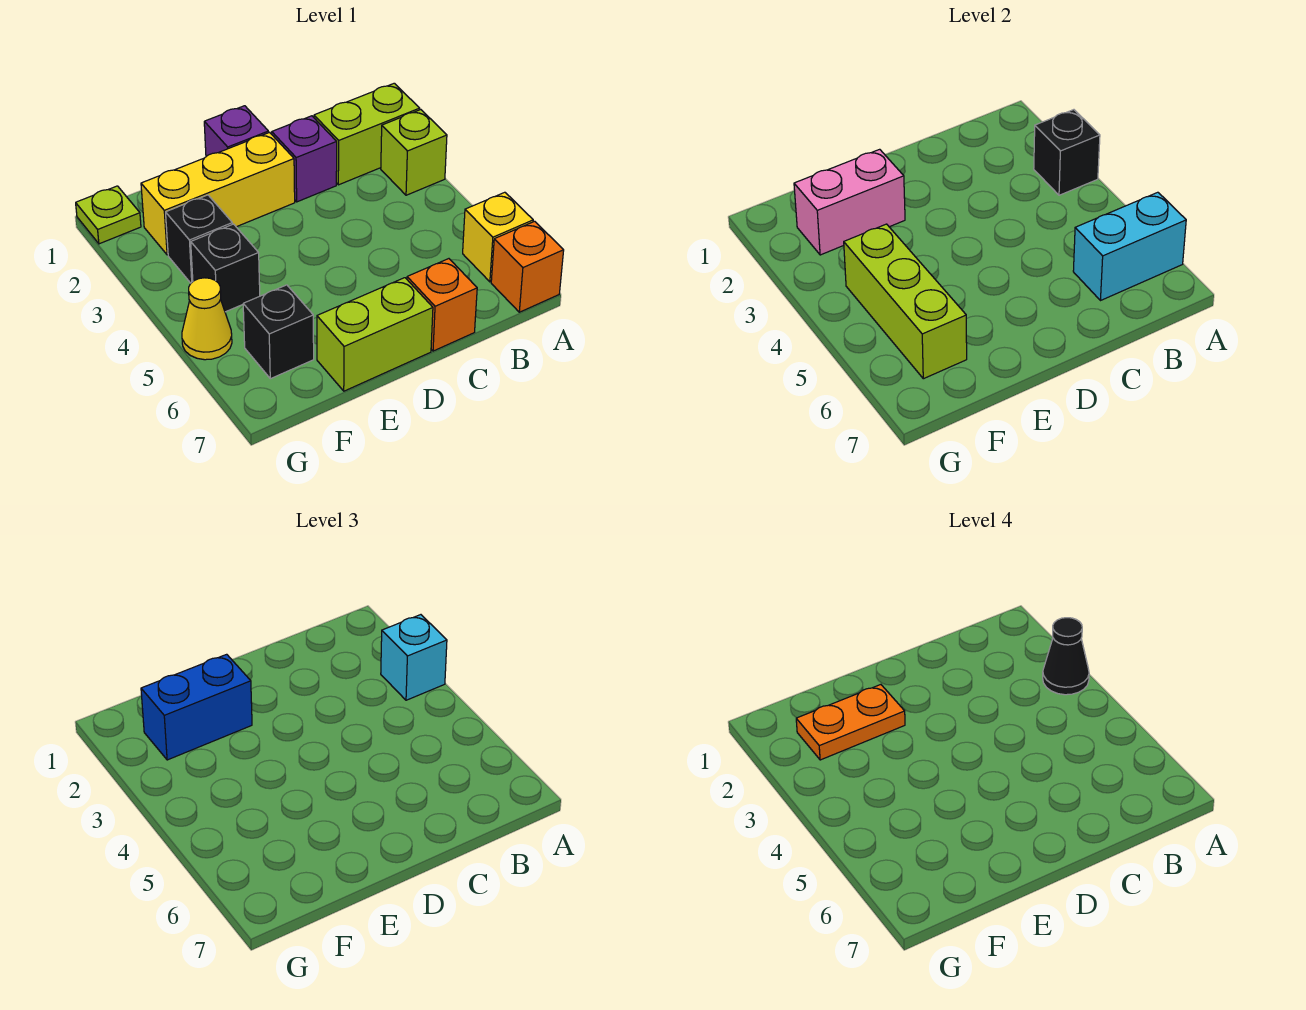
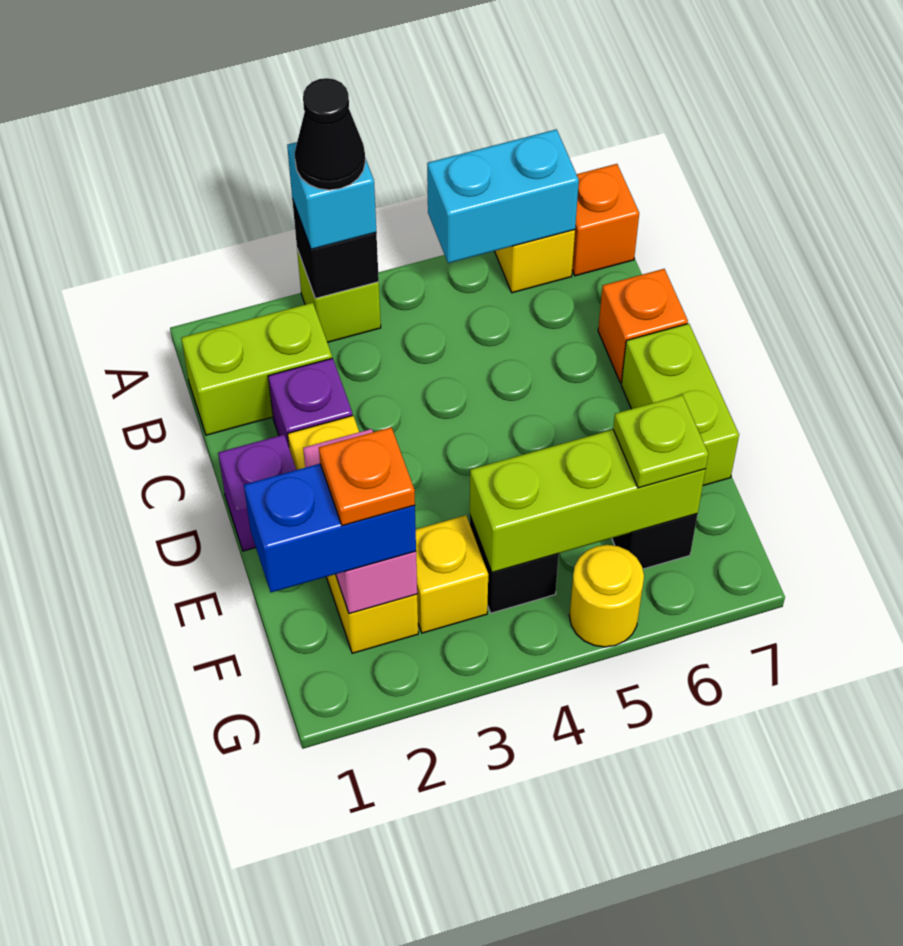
lime 1x2 brick [314,83,420,185] -> lime 1x2 brick turned to [181,303,332,435]
cyan 1x2 brick [1073,192,1186,301] -> cyan 1x2 brick turned to [427,129,579,263]
blue 1x2 brick [141,654,252,760] -> blue 1x2 brick turned to [244,464,416,592]
orange 1x2 plate [796,685,905,760] -> orange 1x1 plate [319,427,415,526]
black 1x1 brick [166,195,232,283] -> yellow 1x1 brick [416,515,488,633]
lime 1x1 plate [76,186,141,244] -> lime 1x1 plate moved to [613,395,708,488]
yellow 1x1 cone [182,278,232,360] -> yellow 1x1 round brick [569,545,644,647]

